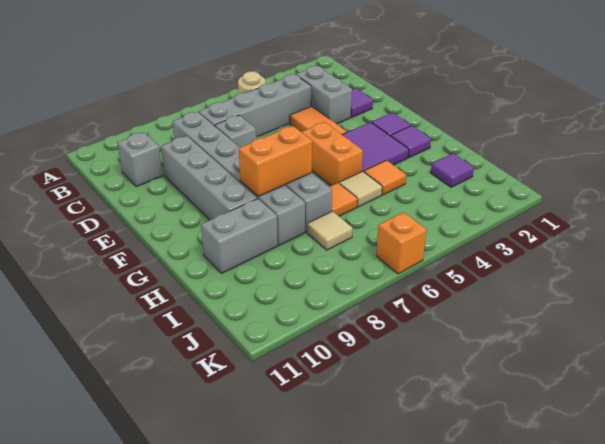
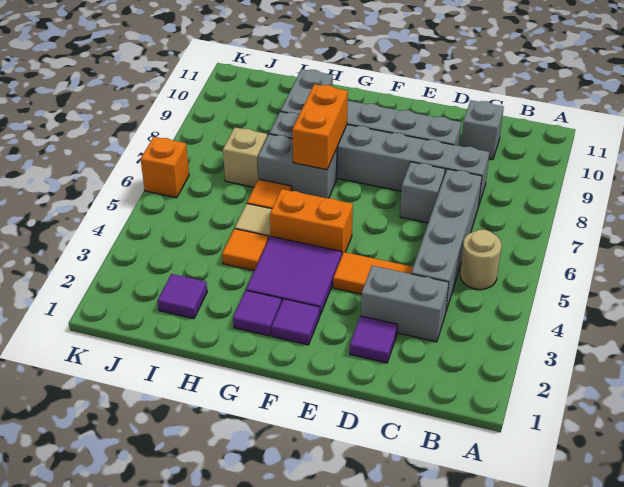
tan 1x1 tile [307,211,353,250] -> tan 1x1 brick [223,128,267,187]

